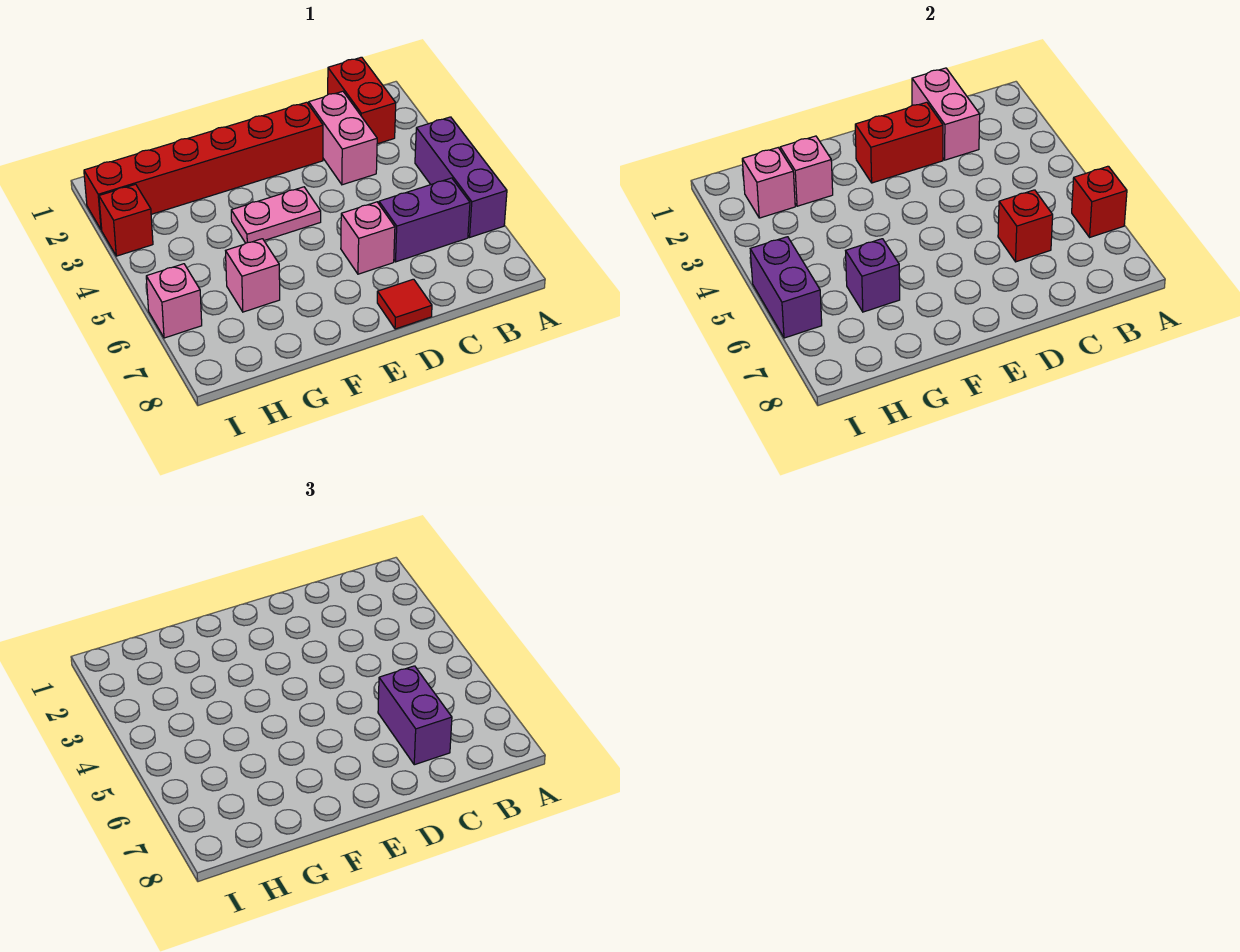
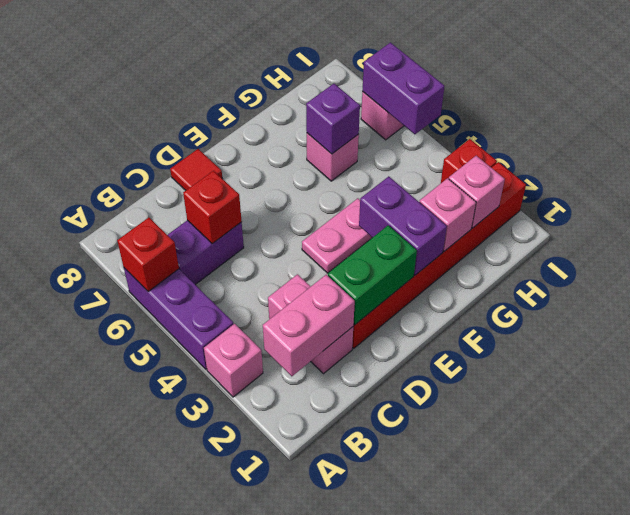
red 1x2 brick [328,57,396,144] -> none
pink 1x2 brick [912,68,980,160] -> pink 1x2 brick turned to [263,275,355,376]
purple 1x2 brick [378,666,452,765] -> purple 1x2 brick moved to [359,176,447,275]
red 1x2 brick [855,102,943,183] -> green 1x2 brick [328,225,417,325]
pink 1x1 brick [341,202,395,274] -> pink 1x1 brick moved to [204,324,263,397]

